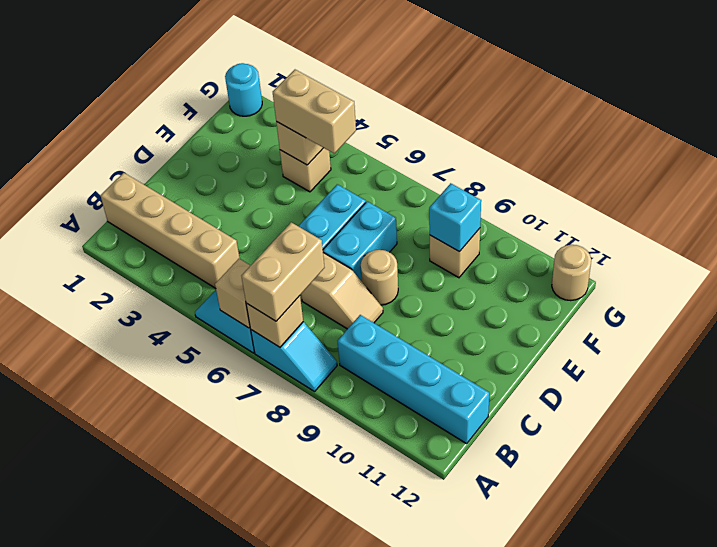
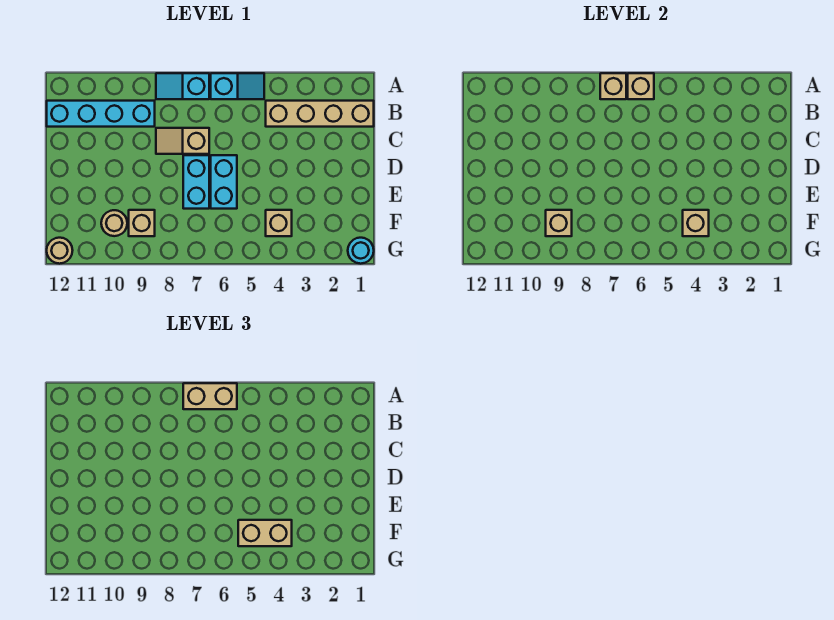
tan 1x2 brick [241,222,325,321] -> tan 1x2 brick turned to [183,383,237,409]
tan 1x1 round brick [361,250,398,305] -> tan 1x1 round brick moved to [101,210,127,236]
cyan 1x1 brick [429,183,481,252] -> tan 1x1 brick [546,210,572,236]

